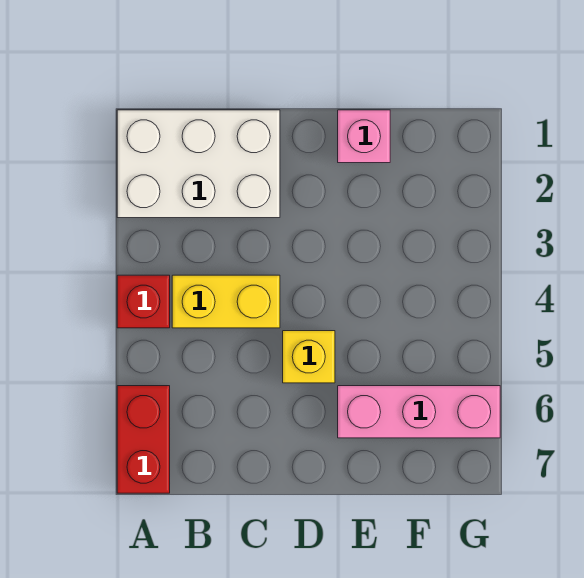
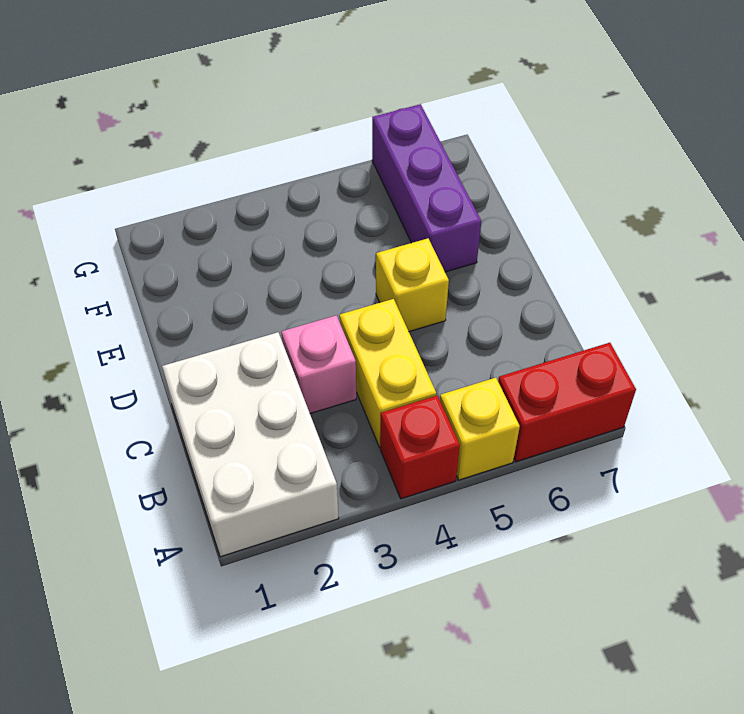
none -> yellow 1x1 brick [440,378,520,480]
pink 1x1 brick [338,110,390,163] -> pink 1x1 brick moved to [281,315,356,414]
pink 1x3 brick [338,386,500,438] -> purple 1x3 brick [372,104,481,272]

